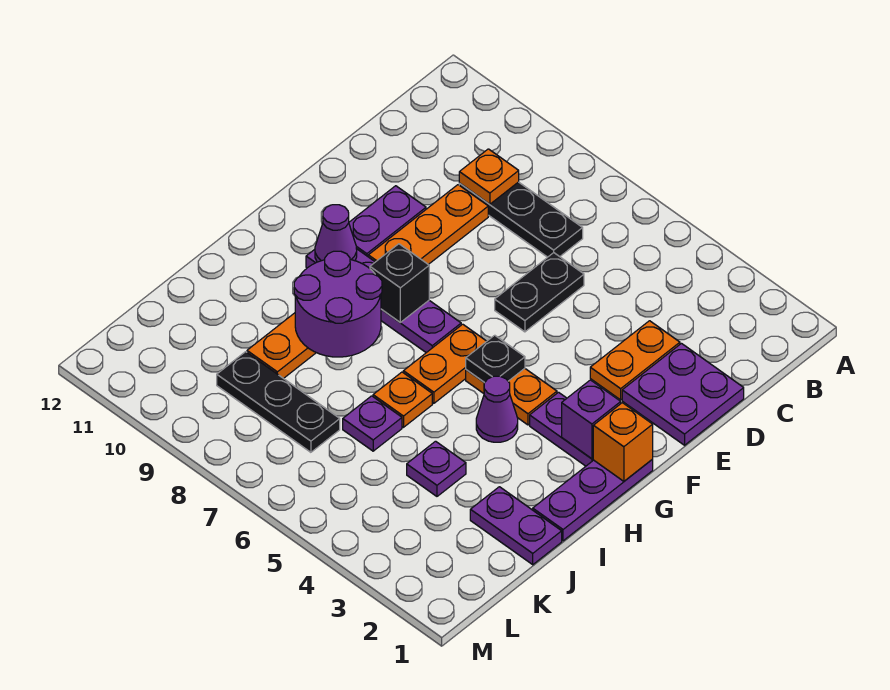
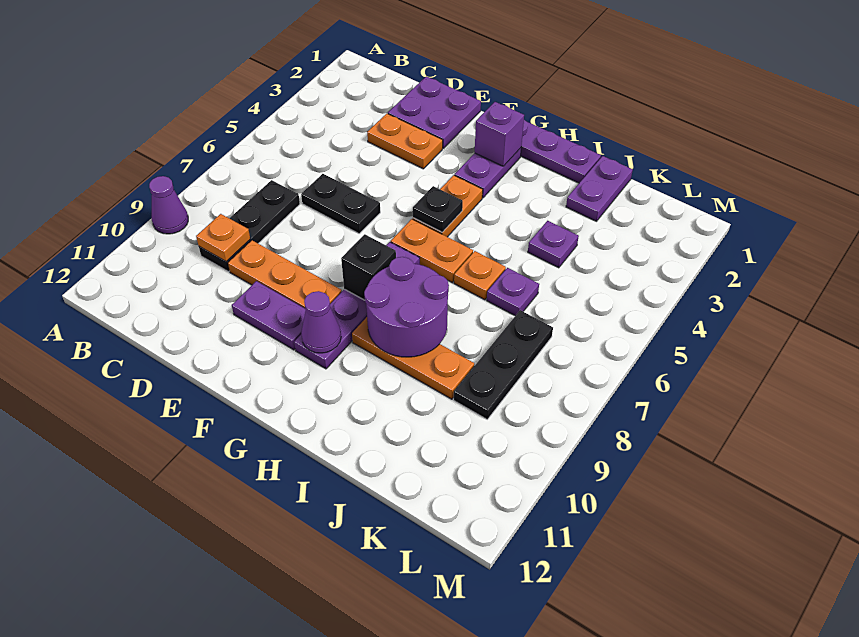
orange 1x1 brick [593,403,653,481] -> none
purple 1x1 cone [476,376,518,442] -> purple 1x1 cone moved to [149,176,188,234]

